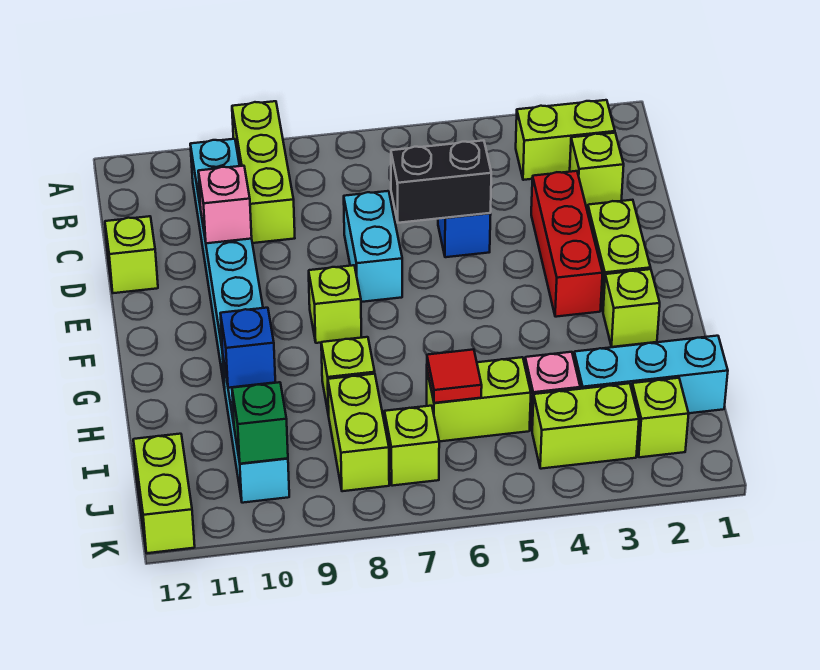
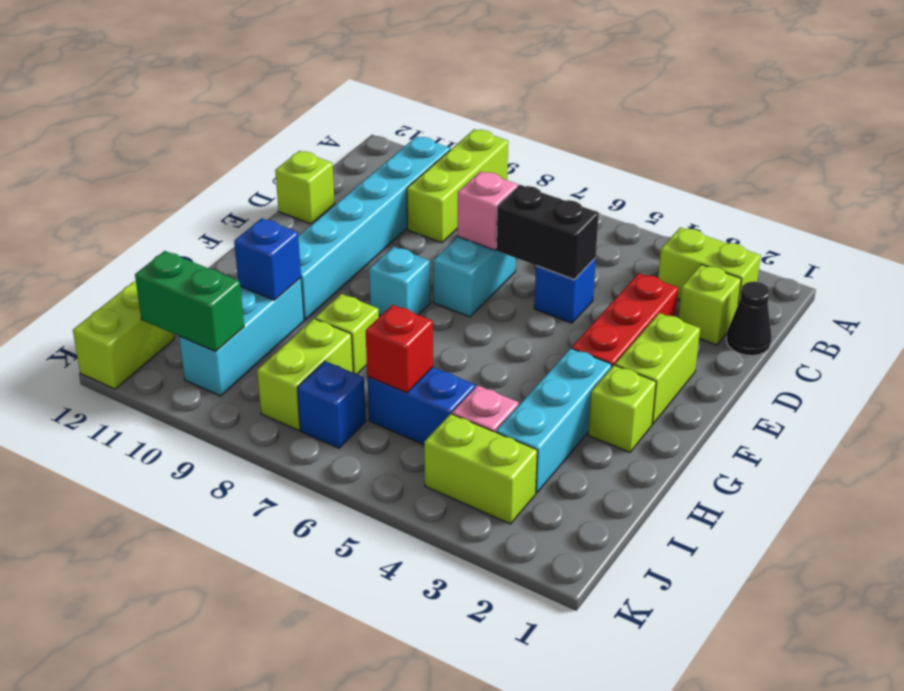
none -> black 1x1 cone [726,282,772,356]
pink 1x1 brick [198,166,252,243] -> pink 1x1 brick moved to [458,171,518,250]
lime 1x1 brick [309,265,361,343] -> cyan 1x1 brick [369,247,430,316]
cyan 1x3 brick [574,336,728,413] -> cyan 1x3 brick turned to [496,348,612,493]
lime 1x2 brick [427,357,531,442] -> blue 1x2 brick [367,367,475,445]
red 1x1 tile [427,349,482,403] -> red 1x1 brick [366,305,433,393]
lime 1x1 brick [632,378,689,457] -> none
lime 1x1 brick [384,406,439,486] -> blue 1x1 brick [297,361,366,448]
green 1x1 brick [232,382,288,464] -> green 1x2 brick [135,251,244,351]

